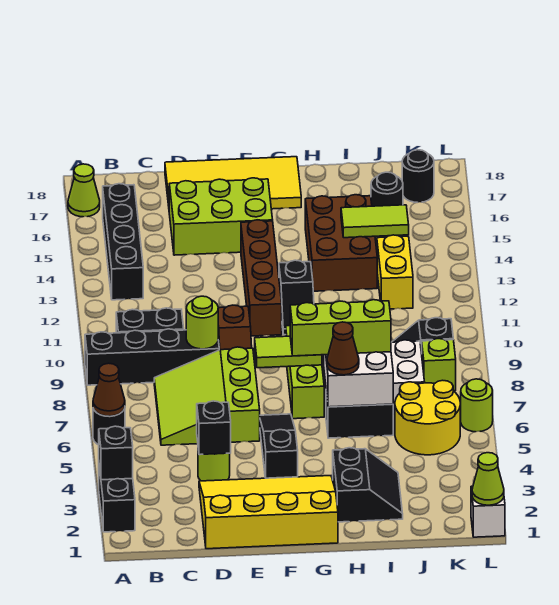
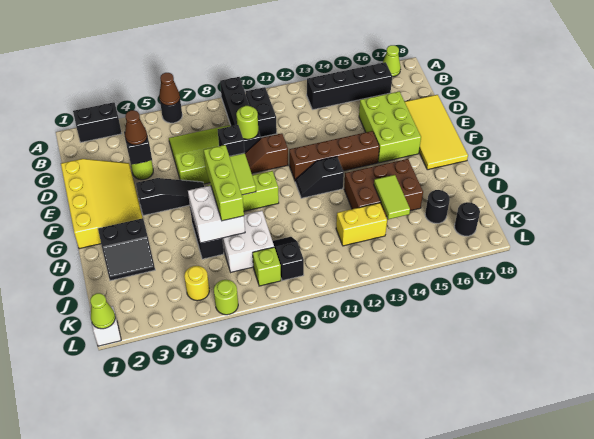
black 1x1 brick [99,426,133,480] -> black 1x1 brick moved to [218,125,244,156]
brown 1x1 cone [327,322,359,375] -> brown 1x1 cone moved to [125,110,147,145]
yellow 2x2 round brick [395,380,460,455] -> yellow 1x1 round brick [184,266,209,301]

